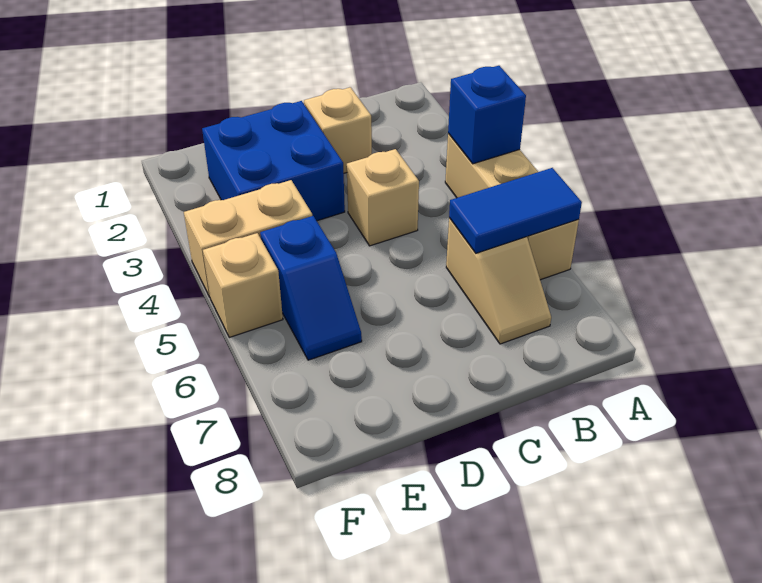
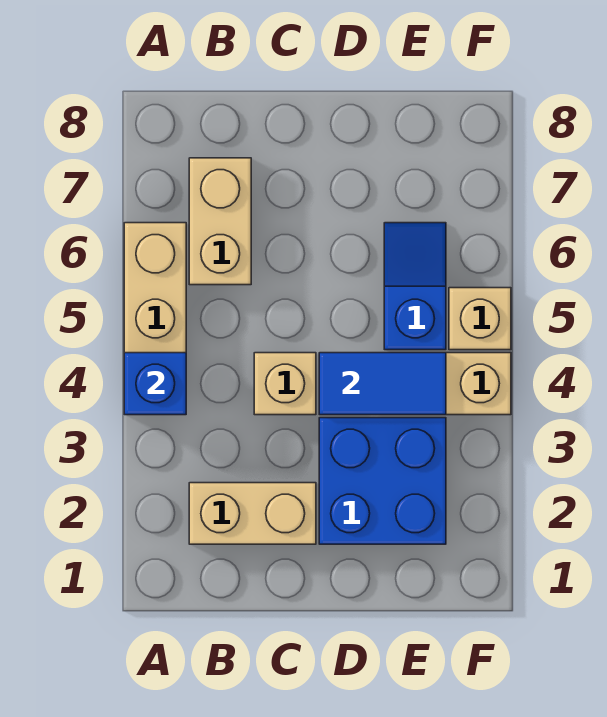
blue 1x2 tile [449,168,582,253] -> blue 1x2 tile moved to [319,353,446,415]
tan 1x2 slope [446,218,551,344] -> tan 1x2 brick [189,158,251,285]
tan 1x1 brick [304,87,372,173] -> tan 1x2 brick [189,483,316,544]

